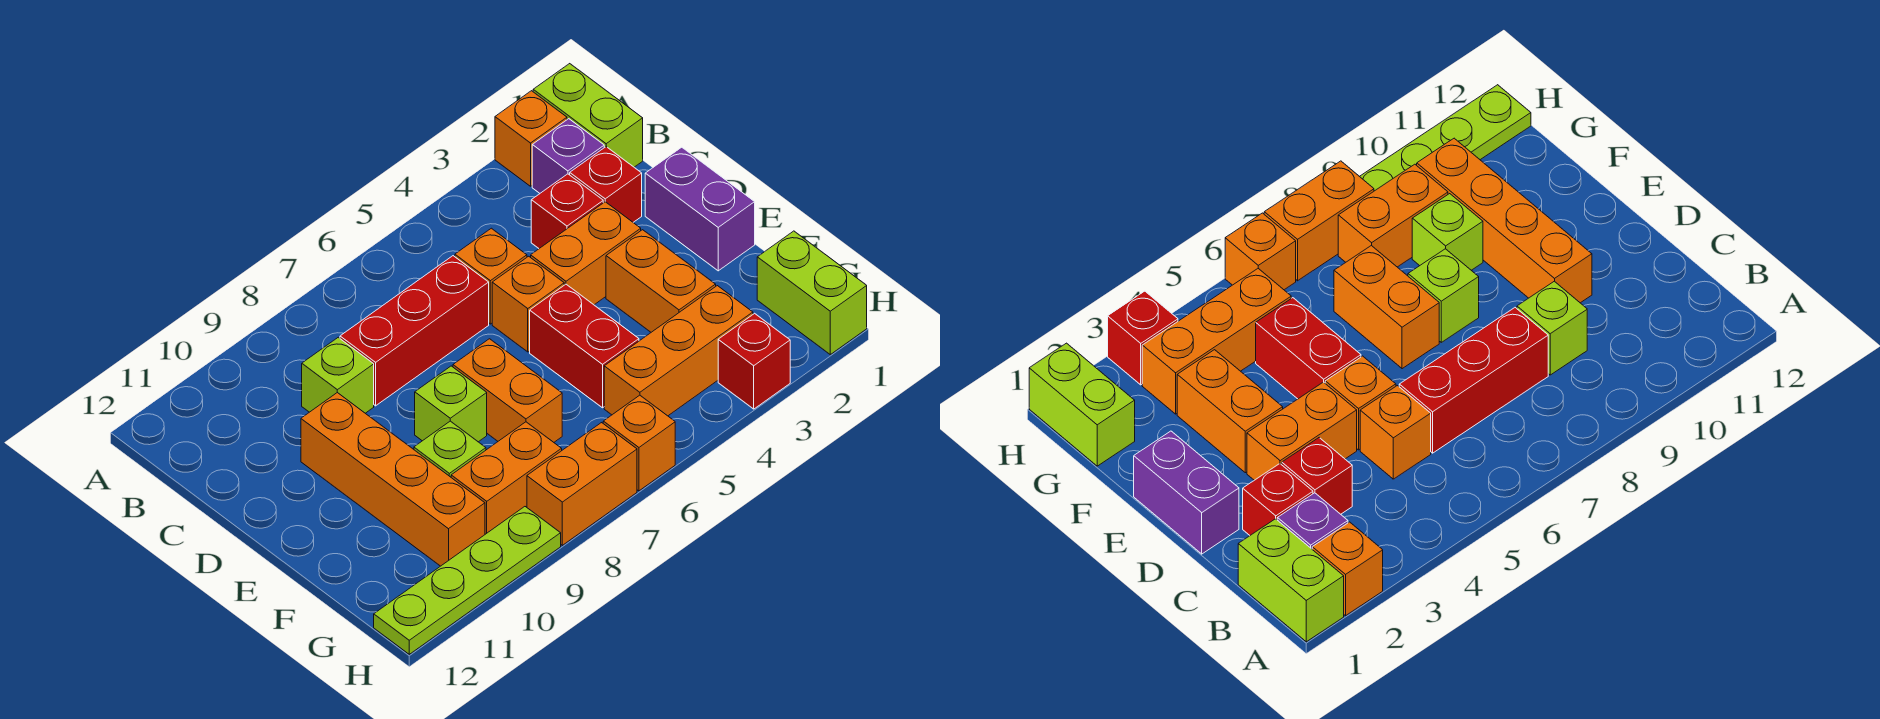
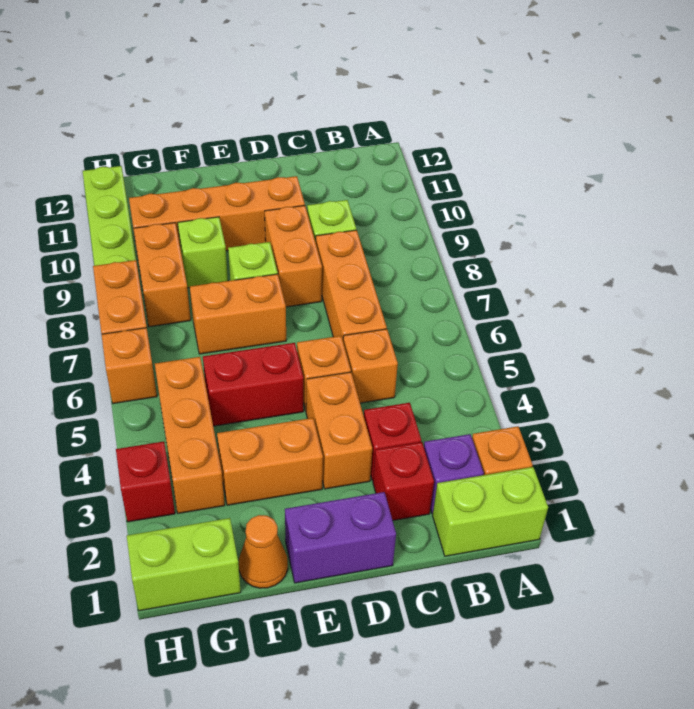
red 1x3 brick [340,256,489,406] -> orange 1x3 brick [316,230,387,340]
none -> orange 1x2 brick [265,206,322,307]
none -> orange 1x1 cone [239,515,288,588]

